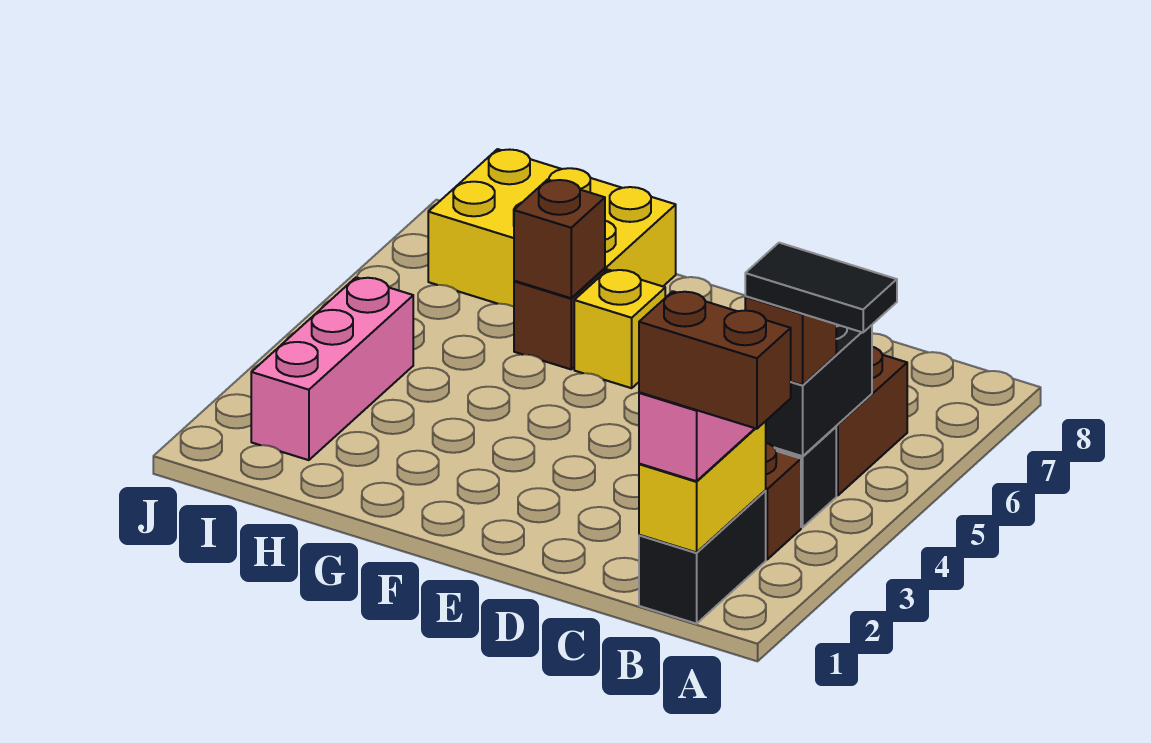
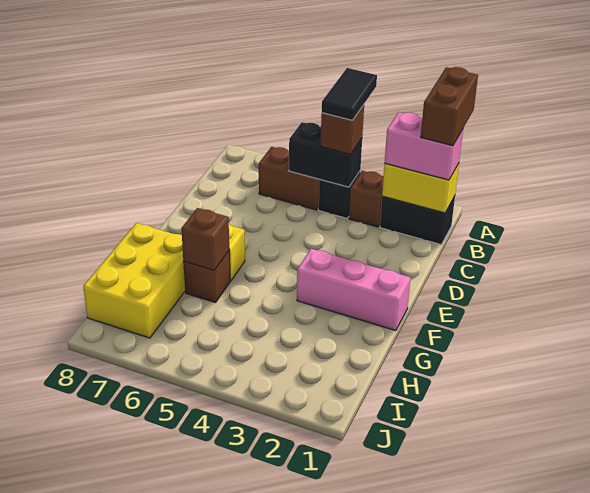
pink 1x3 brick [251,277,413,460] -> pink 1x3 brick moved to [297,249,410,331]

